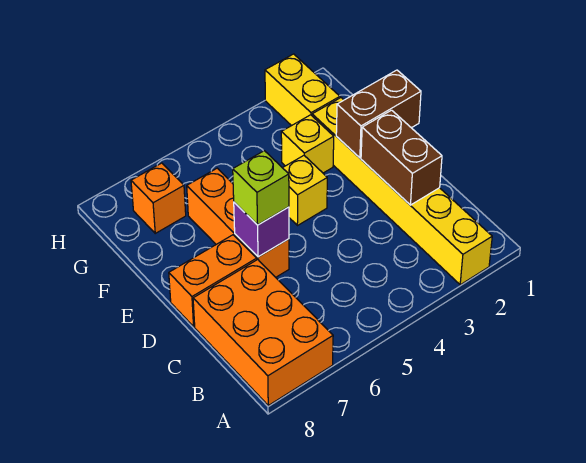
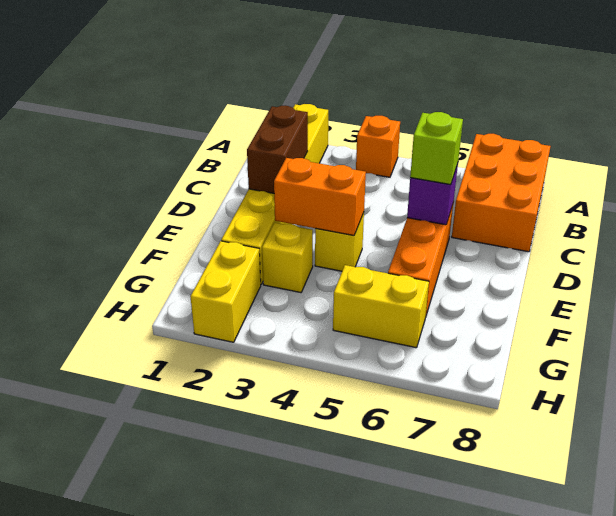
orange 1x2 brick [169,235,257,327] -> orange 1x2 brick moved to [274,158,366,235]
brown 1x2 brick [336,70,421,158] -> none
none -> yellow 1x2 brick [333,265,429,348]
orange 1x1 brick [131,163,186,233] -> orange 1x1 brick moved to [356,116,400,177]

